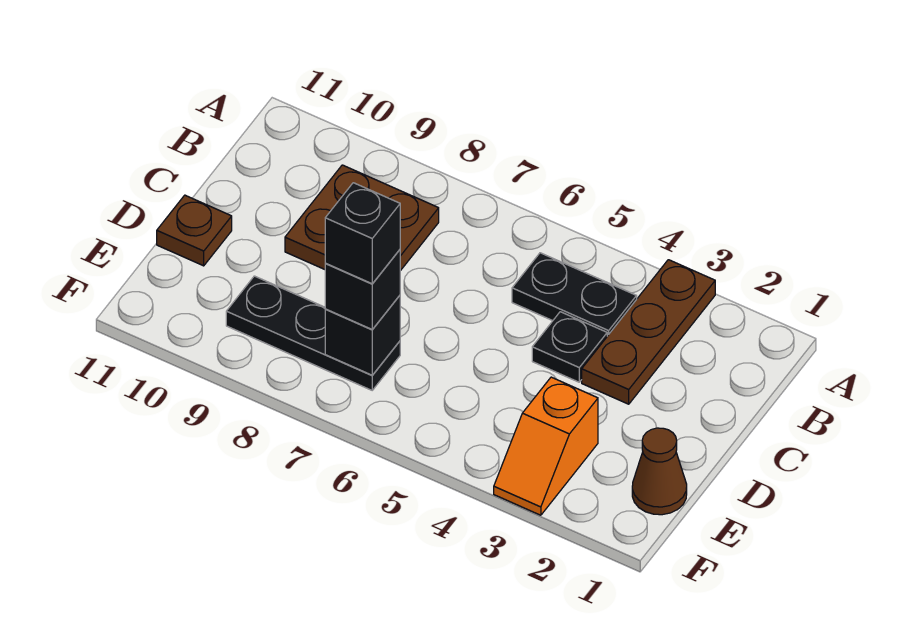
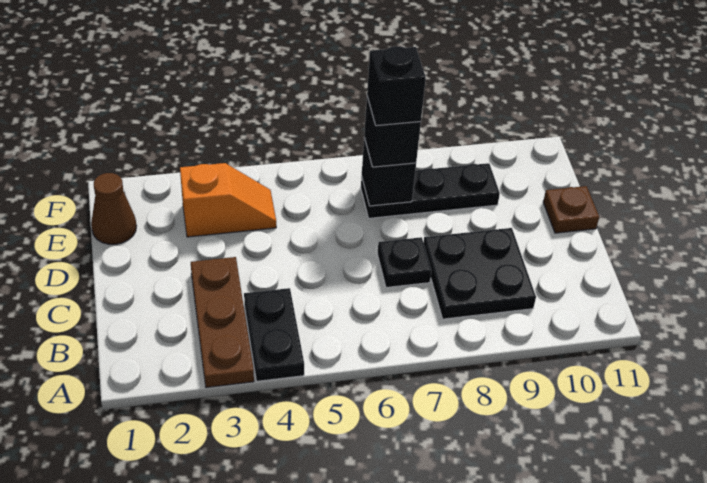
black 1x2 plate [512,253,637,336] -> black 1x2 plate turned to [244,288,304,381]
brown 2x2 plate [285,165,439,271] -> black 2x2 plate [423,228,536,319]
black 1x1 plate [532,312,607,382] -> black 1x1 plate moved to [377,237,431,287]
orange 1x2 slope [494,377,598,515] -> orange 1x2 slope turned to [180,163,276,237]

